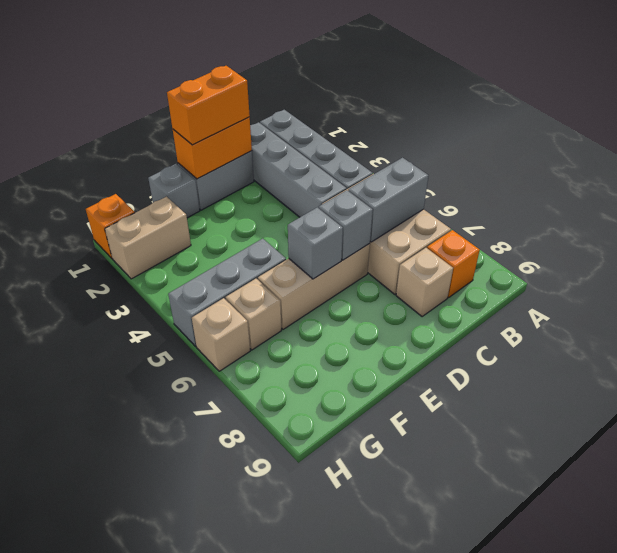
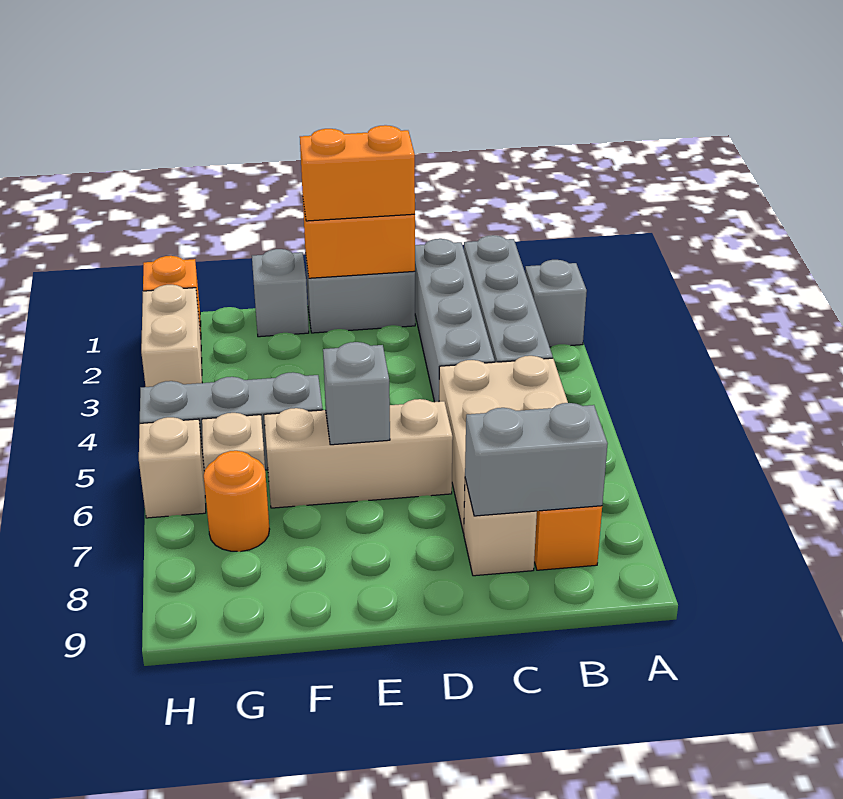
grey 1x2 brick [348,158,428,242] -> grey 1x2 brick moved to [465,403,608,516]
grey 1x1 brick [319,190,373,260] -> grey 1x1 brick moved to [525,260,587,347]
tan 1x2 brick [105,197,191,279] -> tan 1x2 brick turned to [141,285,202,387]
none -> orange 1x1 round brick [204,451,270,552]

